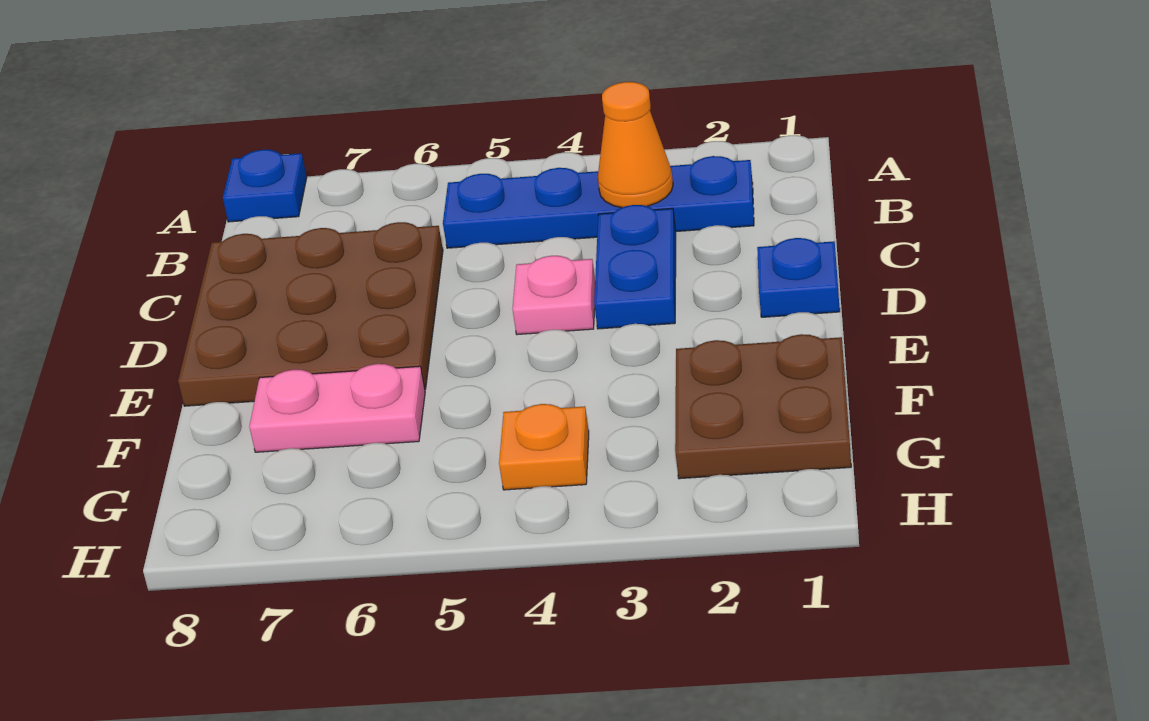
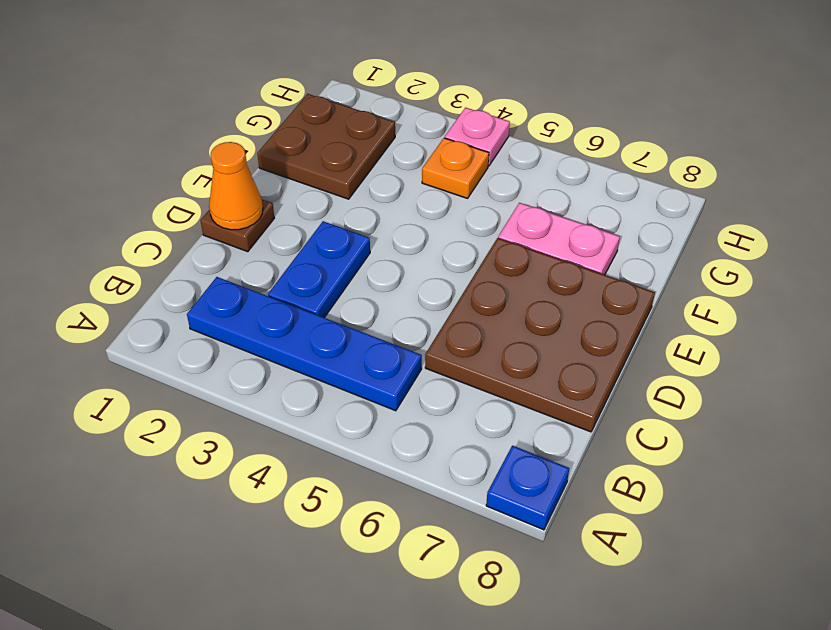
orange 1x1 cone [598,82,673,208] -> orange 1x1 cone moved to [209,142,263,230]
blue 1x1 plate [757,238,840,317] -> brown 1x1 plate [201,200,274,252]
pink 1x1 plate [512,256,595,335] -> pink 1x1 plate moved to [445,108,510,166]

